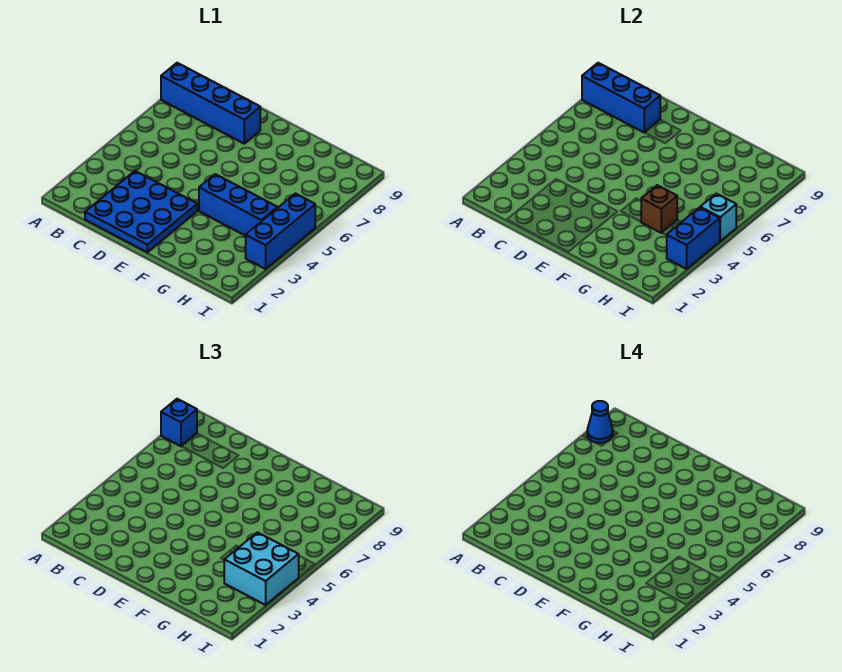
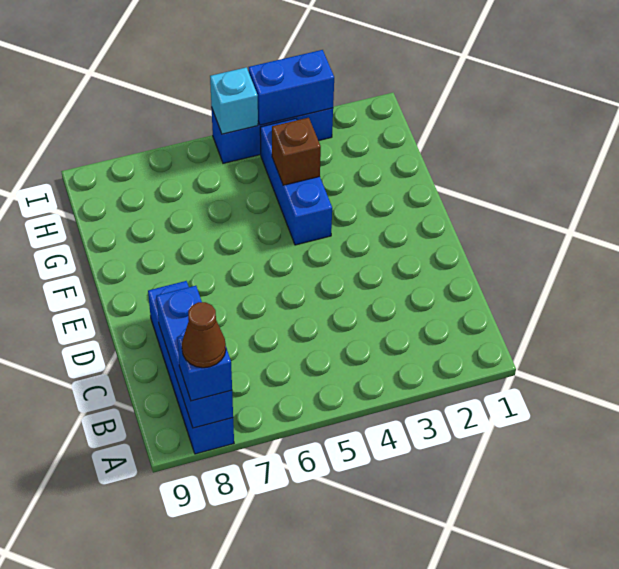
blue 1x1 cone [587,401,613,443] -> brown 1x1 cone [182,302,226,368]
blue 3x3 plate [85,171,197,252] -> none
cyan 2x2 brick [224,532,299,605] -> none

